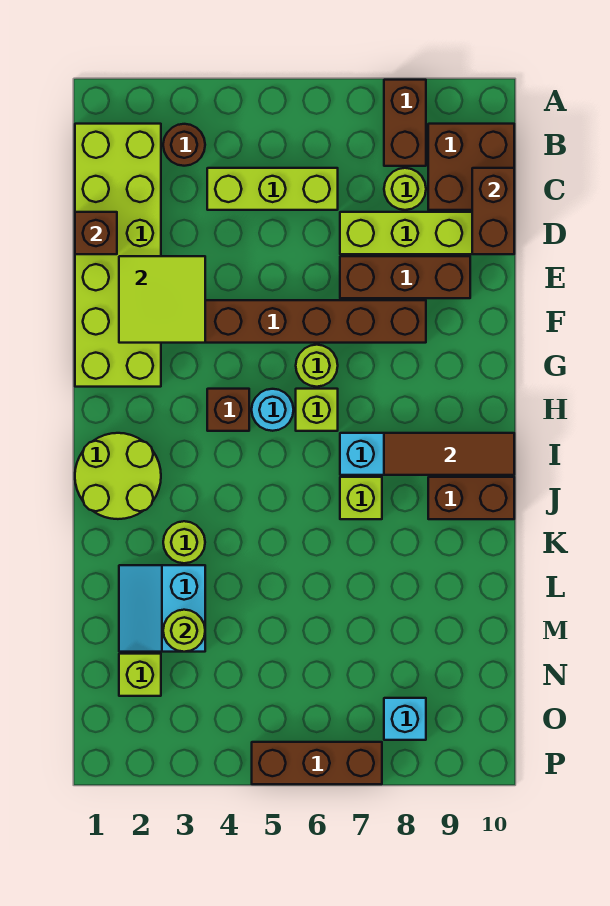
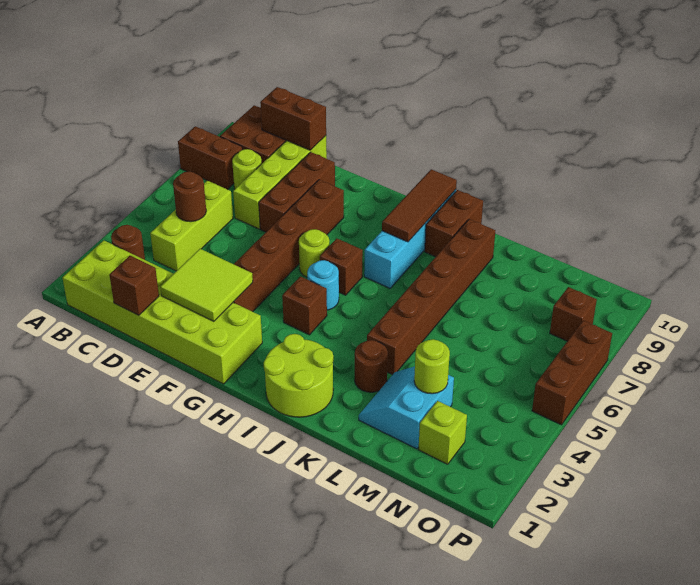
none -> brown 1x1 round brick [173,172,206,222]
lime 1x1 brick [296,389,338,431] -> brown 1x1 brick [320,238,363,295]
lime 1x1 brick [340,477,382,519] -> none
lime 1x1 round brick [163,521,205,563] -> brown 1x1 round brick [355,340,388,392]
none -> brown 1x6 brick [367,219,495,375]
cyan 2x2 slope [119,565,205,652] -> cyan 2x2 slope turned to [359,366,454,449]
cyan 1x1 brick [384,698,426,740] -> brown 1x1 brick [550,287,597,341]

